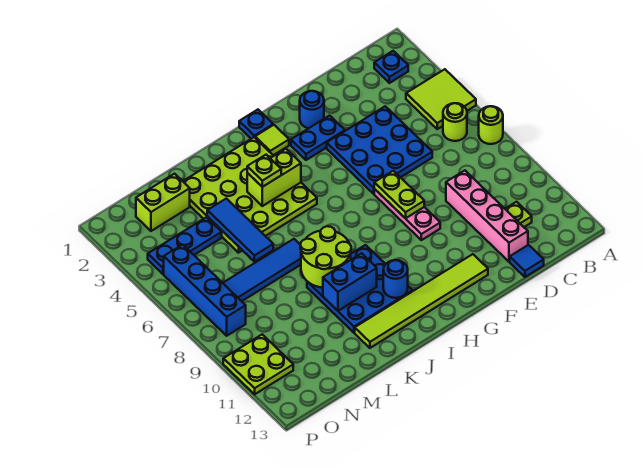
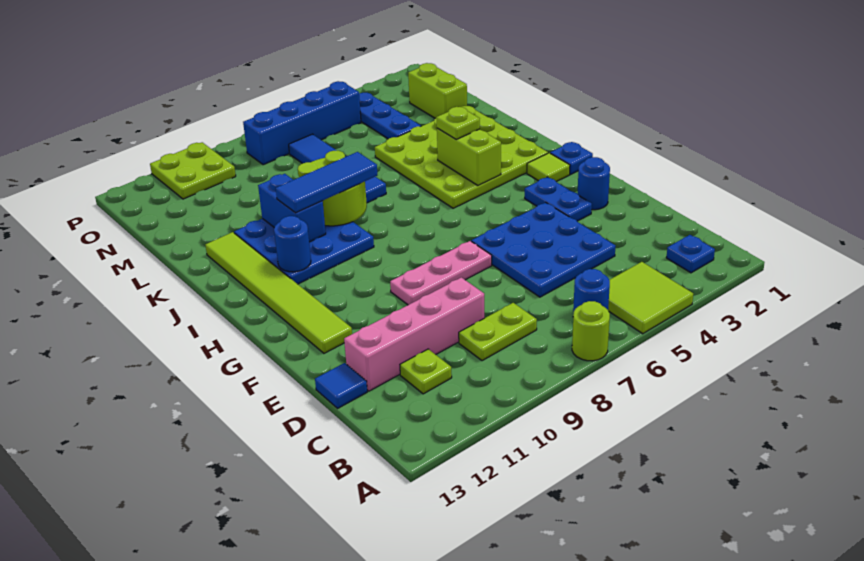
lime 1x1 round brick [443,103,467,141] -> blue 1x1 round brick [573,269,610,314]
lime 1x2 plate [374,171,424,219] -> lime 1x2 plate moved to [459,303,537,361]
blue 1x3 tile [207,199,273,262] -> blue 1x3 tile moved to [276,152,377,213]

